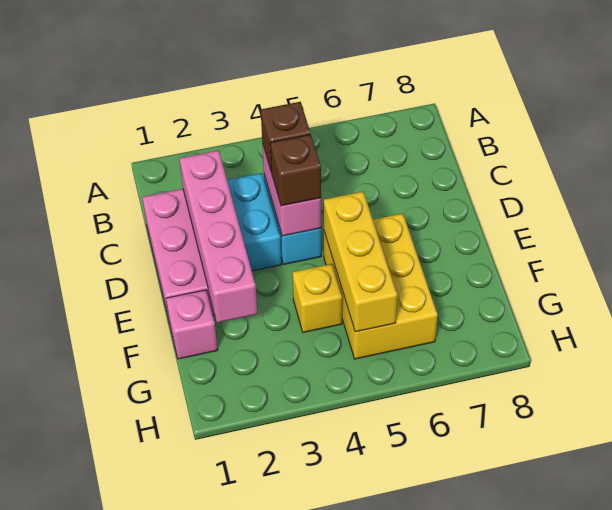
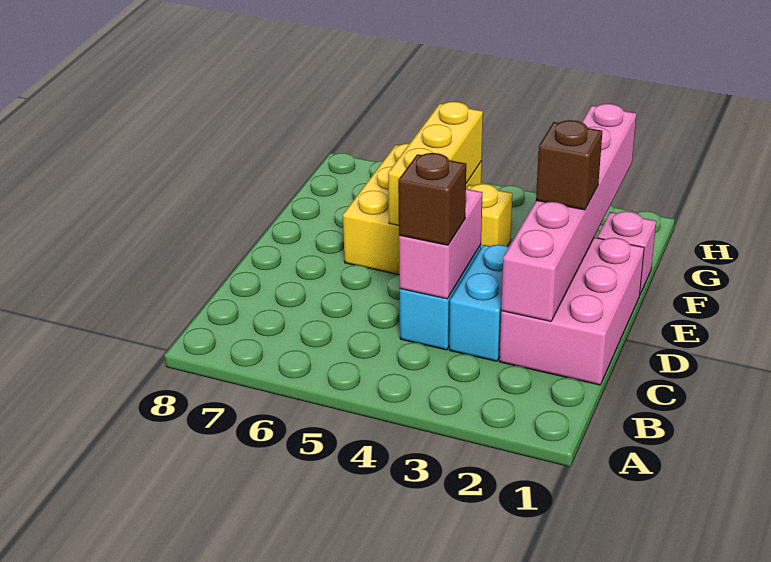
pink 1x4 brick [180,150,258,323] -> pink 1x6 brick [501,104,636,321]
brown 1x1 brick [270,134,321,206] -> brown 1x1 brick moved to [536,120,602,210]

